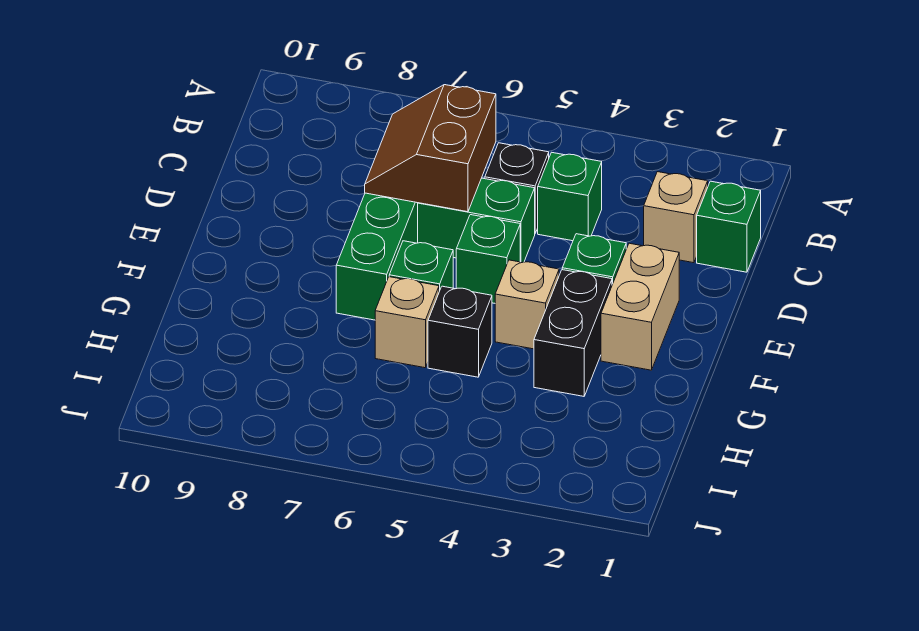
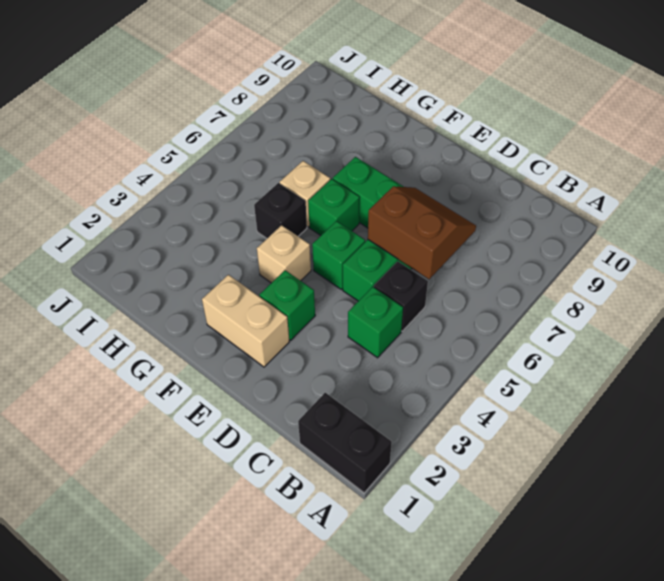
green 1x1 brick [697,181,761,272] -> none
tan 1x1 brick [644,172,708,263] -> none
black 1x2 brick [534,270,612,396] -> black 1x2 brick moved to [298,393,392,493]

